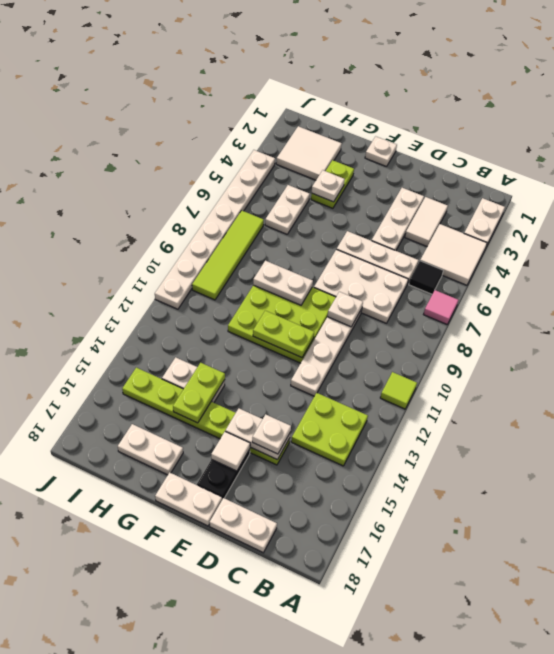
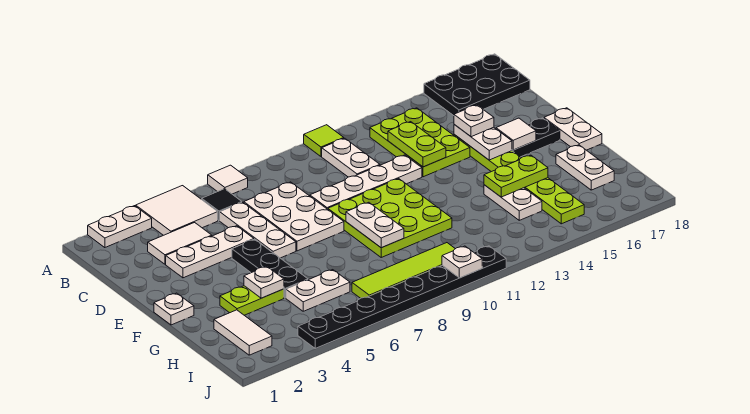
pink 1x1 tile [424,290,458,324] -> white 1x1 tile [208,165,248,194]
none -> black 2x3 plate [424,54,530,116]
lime 2x2 plate [291,393,368,466] -> lime 2x3 plate [370,108,470,177]
white 1x2 plate [210,498,277,553] -> white 1x2 plate moved to [322,138,380,177]
white 1x1 plate [327,292,363,327] -> white 1x1 plate moved to [442,246,482,278]
none -> black 1x3 plate [232,239,308,298]
lime 1x2 plate [253,311,314,358] -> lime 1x2 plate moved to [388,122,446,167]
white 2x2 tile [276,126,342,180] -> white 1x2 tile [214,310,272,355]
white 1x8 plate [155,150,275,309] -> black 1x8 plate [298,246,506,348]

